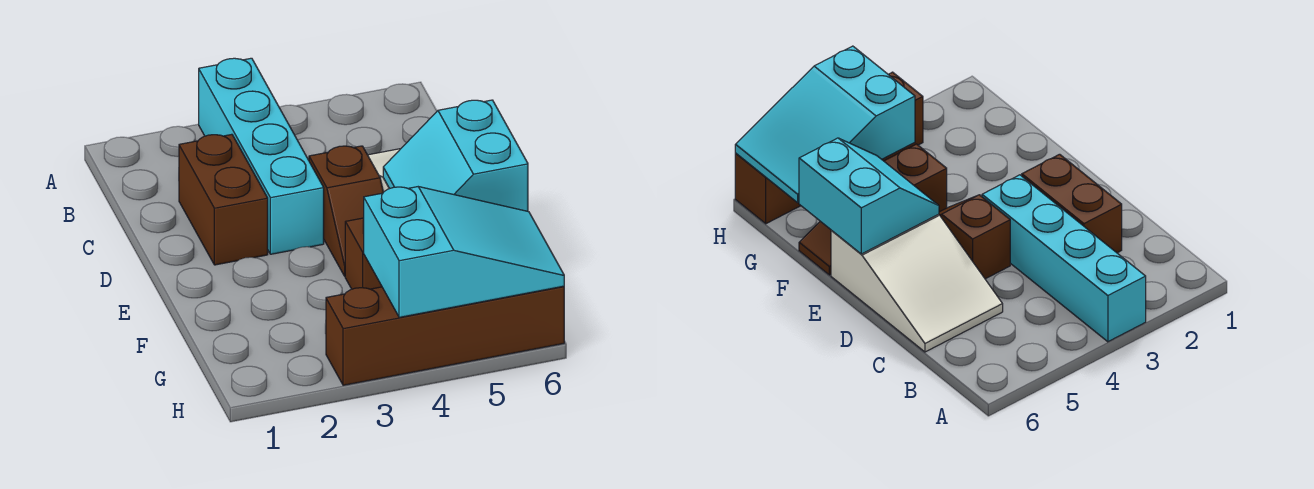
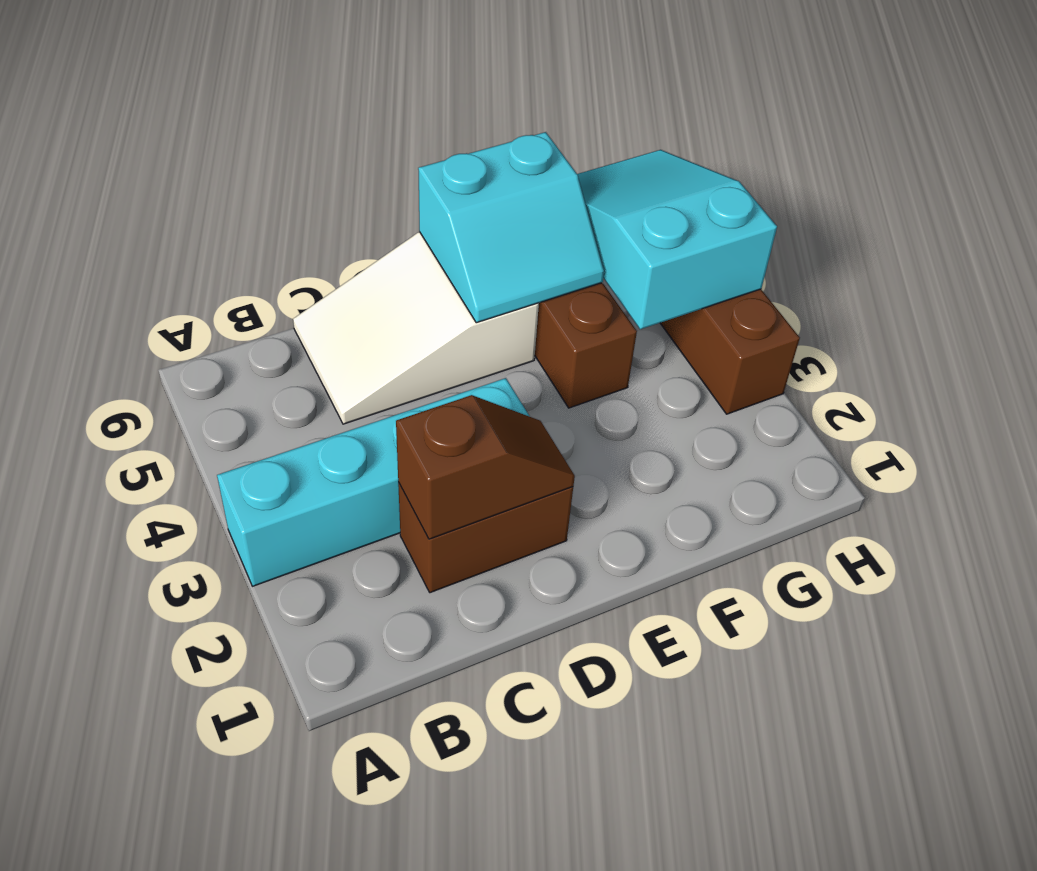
brown 1x2 slope [309,146,383,276] -> brown 1x2 slope moved to [396,395,575,539]

